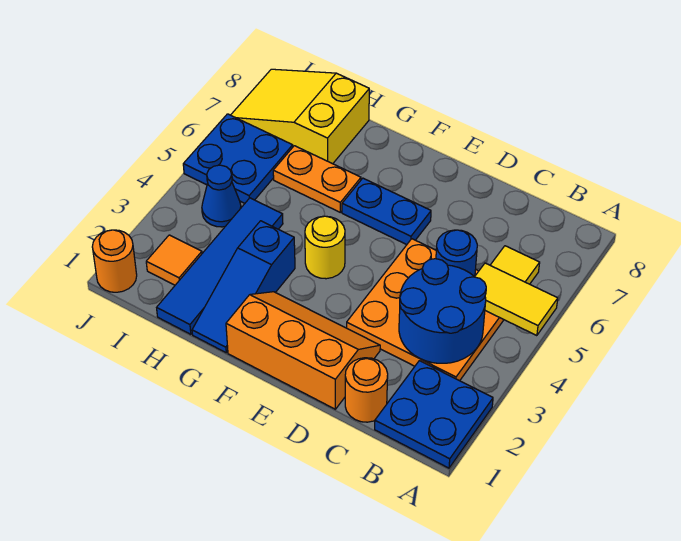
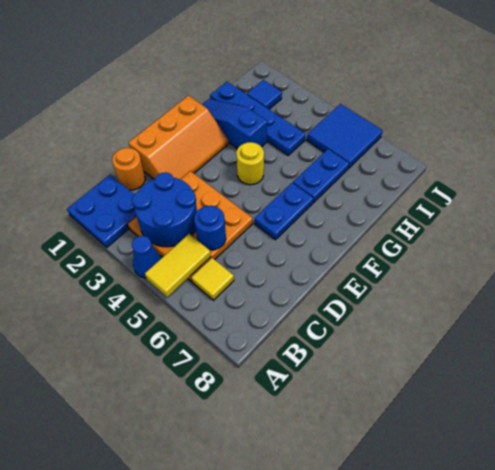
orange 1x2 plate [273,146,361,212] -> blue 1x2 plate [293,149,349,203]
blue 1x4 tile [157,198,283,334] -> blue 1x4 plate [210,82,306,155]
yellow 2x3 slope [231,69,369,164] -> none
orange 1x1 tile [146,235,202,285] -> blue 1x1 tile [247,80,282,109]
blue 1x1 cone [202,165,241,227] -> blue 1x1 cone moved to [132,236,161,278]
blue 2x2 plate [183,114,293,203] -> blue 2x2 tile [307,104,383,168]
orange 1x1 round brick [92,230,137,292] -> none

